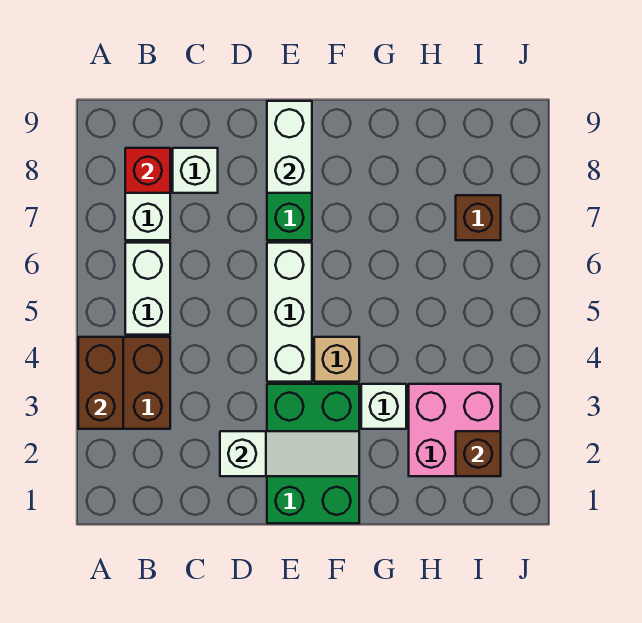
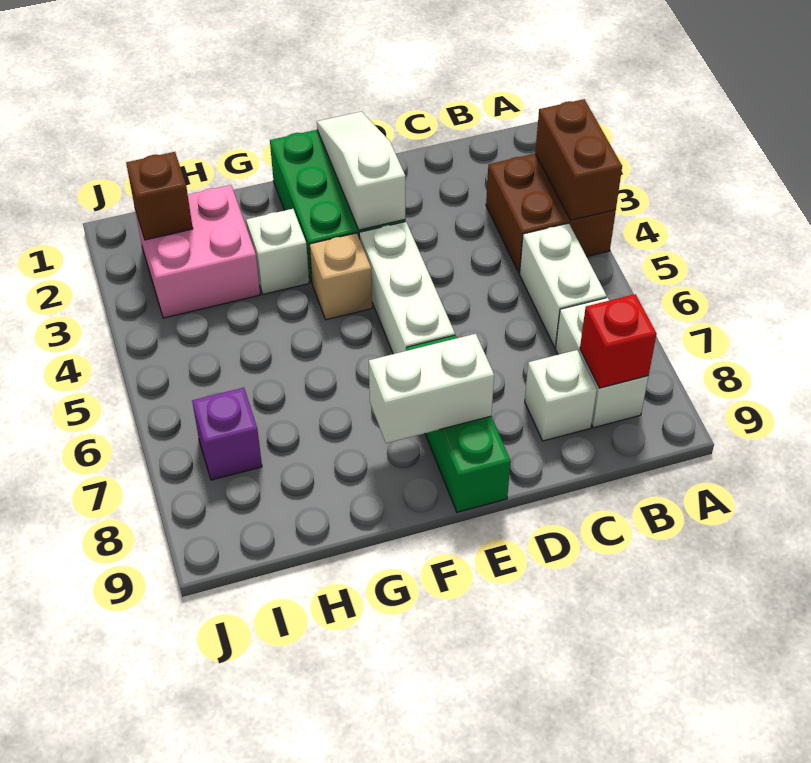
white 1x3 slope [220,431,359,476] -> white 1x3 slope turned to [317,112,405,230]
white 1x2 brick [267,101,312,193] -> white 1x2 brick turned to [369,334,494,443]
brown 1x1 brick [456,195,501,240] -> purple 1x1 brick [192,388,262,480]

